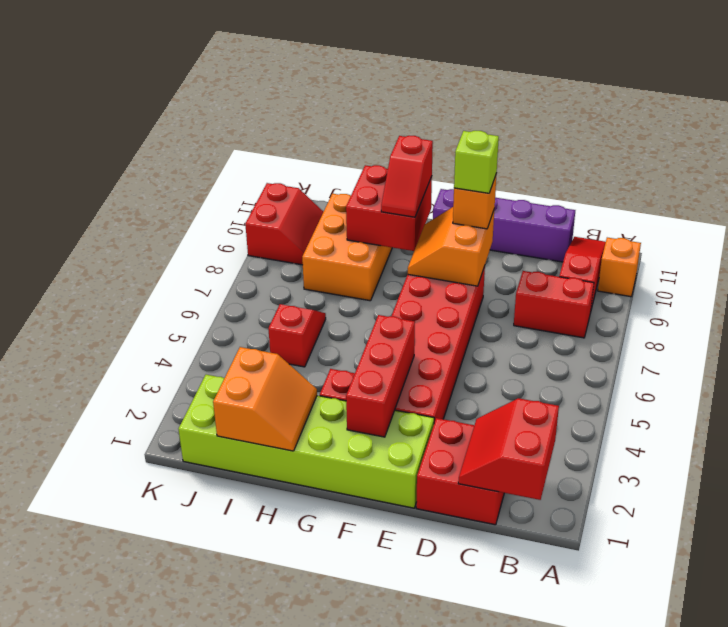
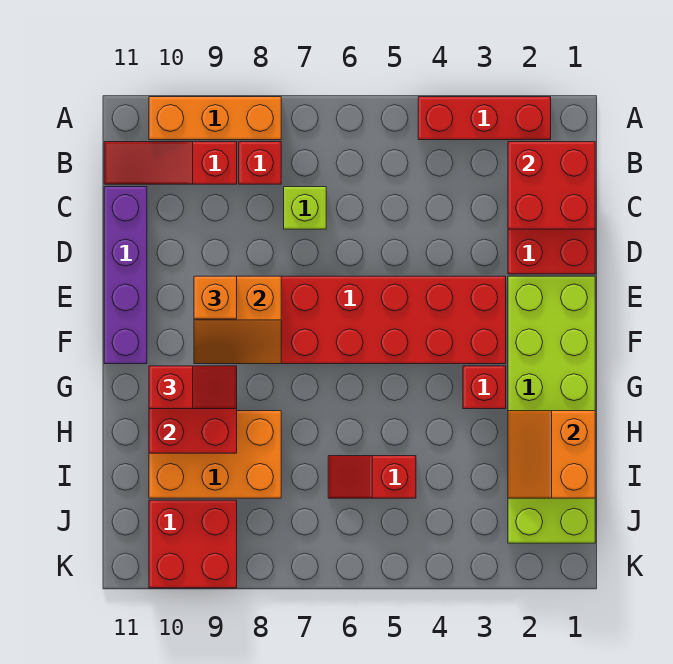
orange 1x1 brick [598,238,641,297] -> orange 1x3 brick [149,97,281,140]
red 2x2 slope [458,398,559,500] -> red 2x2 brick [508,142,595,229]
red 1x2 brick [514,271,594,338] -> red 1x1 brick [239,142,281,184]
lime 1x1 brick [454,131,499,193] -> lime 1x1 brick moved to [284,187,326,229]
red 1x3 brick [346,315,415,437] -> red 1x3 brick moved to [418,97,551,140]
orange 2x2 slope [213,347,317,451] -> orange 2x2 slope turned to [508,411,595,498]
red 2x2 slope [245,183,323,265] -> red 2x2 brick [149,500,237,588]

